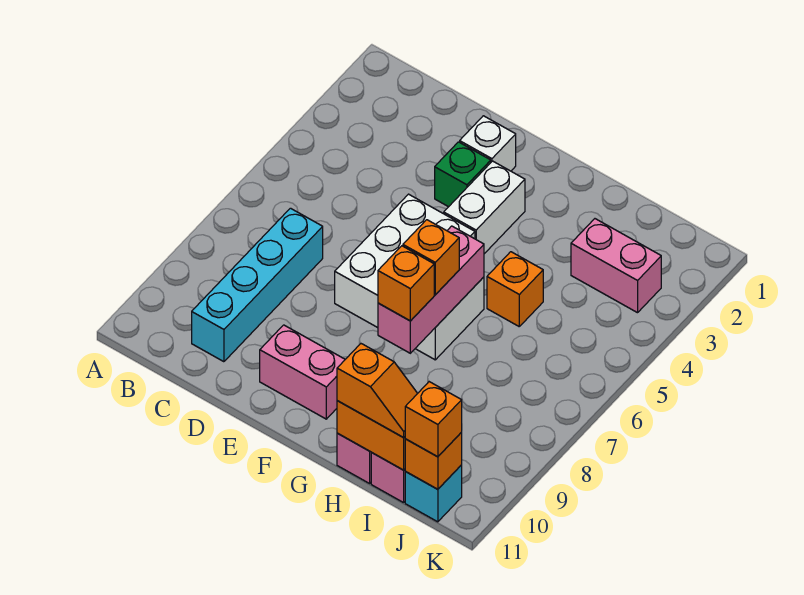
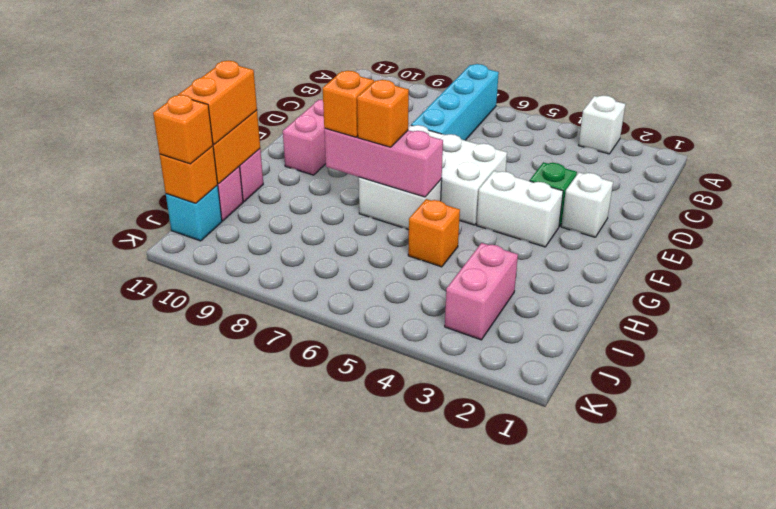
none -> white 1x1 brick [579,95,625,154]
cyan 1x4 brick [192,208,323,362] -> cyan 1x4 brick turned to [411,64,499,140]
orange 1x2 slope [337,344,418,438] -> orange 1x2 brick [178,61,257,144]

